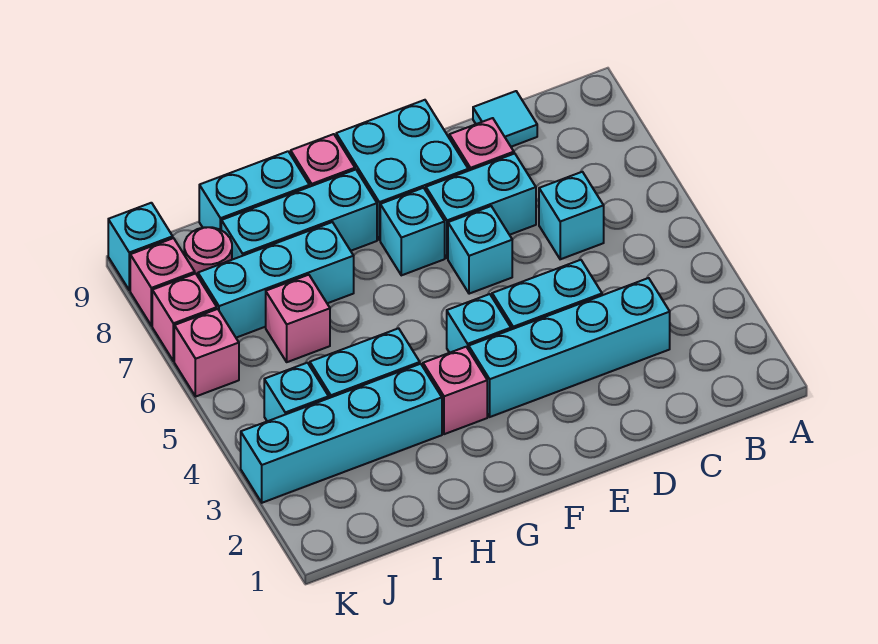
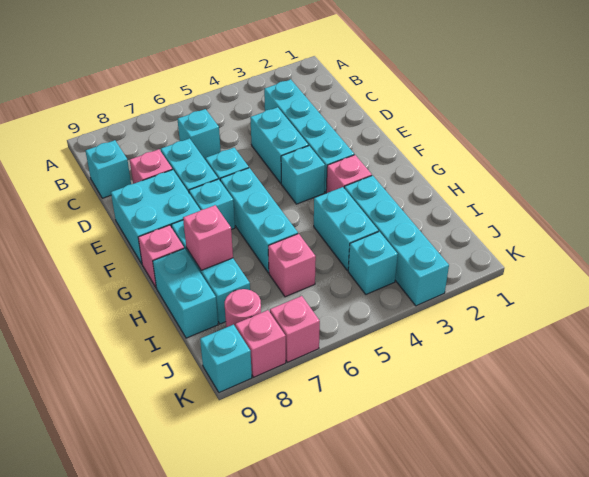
cyan 1x1 tile [473,91,537,147] -> cyan 1x1 brick [86,140,131,198]
cyan 1x3 brick [198,222,354,338] -> cyan 1x3 brick moved to [220,168,298,273]
pink 1x1 brick [174,309,239,397] -> pink 1x1 brick moved to [183,205,233,270]

